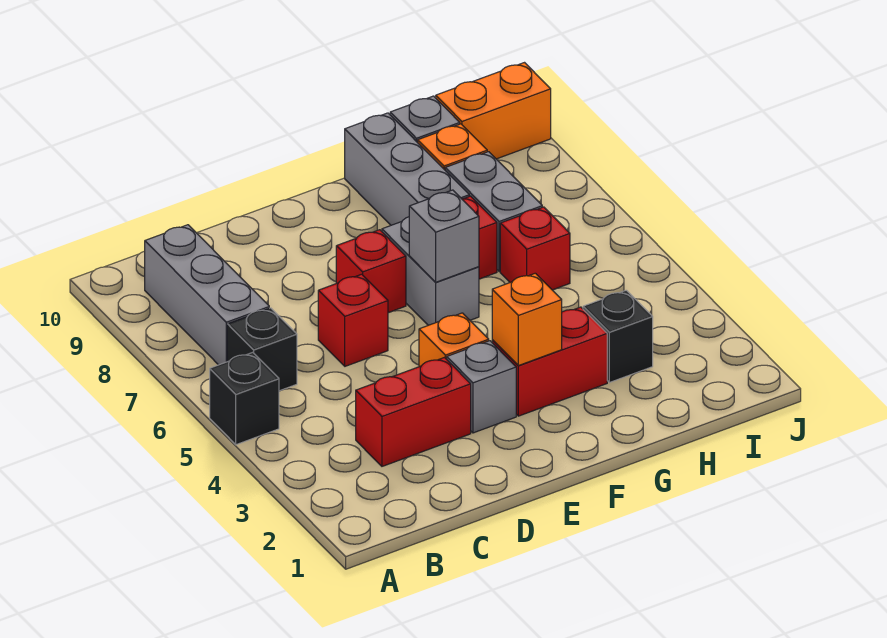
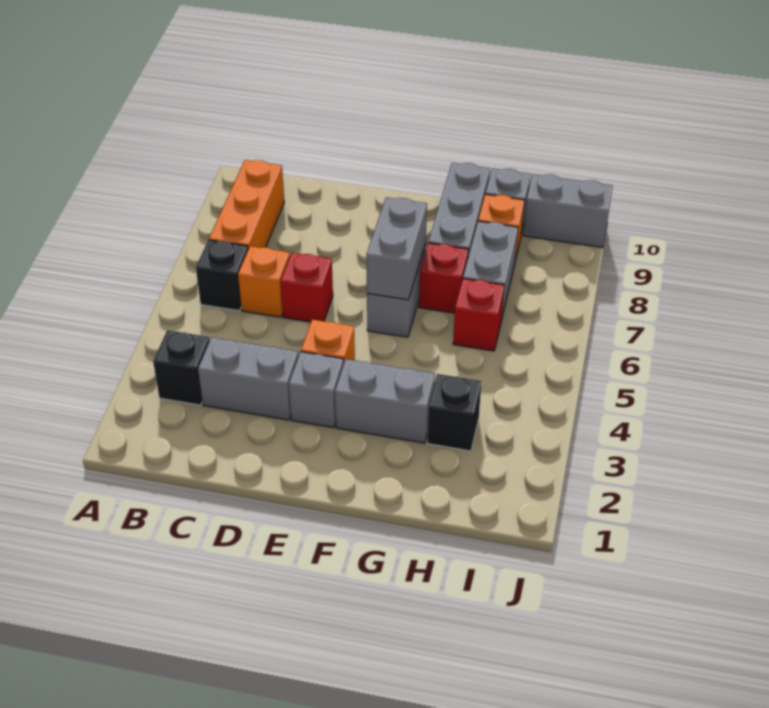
black 1x1 brick [210,352,279,445] -> black 1x1 brick moved to [153,330,210,405]
grey 1x3 brick [145,225,269,365] -> orange 1x3 brick [209,160,284,249]
red 1x2 brick [356,358,471,466] -> grey 1x2 brick [198,337,298,420]
red 1x1 brick [336,230,406,313] -> none
red 1x2 brick [492,307,607,416] -> grey 1x2 brick [335,359,435,443]
orange 1x1 brick [492,273,562,366] -> orange 1x1 brick moved to [238,246,290,317]
grey 1x1 brick [409,190,479,282] -> grey 1x2 brick [366,197,427,300]
orange 1x2 brick [436,63,551,159] -> grey 1x2 brick [523,174,613,248]

